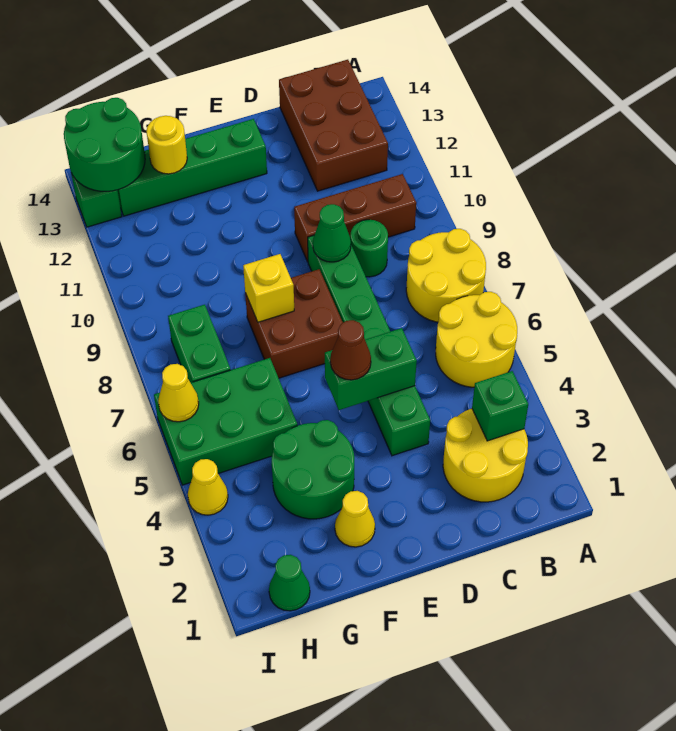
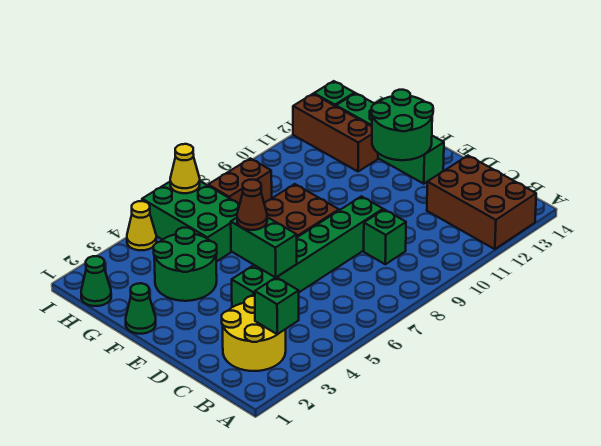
yellow 2x2 round brick [436,292,517,387] -> none
yellow 2x2 round brick [406,229,486,322] -> none
brown 1x3 brick [294,174,416,262] -> brown 1x3 brick moved to [293,94,378,172]
brown 2x3 brick [279,60,388,191] -> brown 2x3 brick turned to [427,156,536,249]
green 1x1 round brick [350,220,388,277] -> green 1x1 brick [364,209,406,264]
green 1x1 cone [313,204,351,262] -> green 1x1 cone moved to [126,283,156,334]
yellow 1x1 cone [335,491,375,547] -> none
yellow 1x1 brick [243,254,294,322] -> none
yellow 1x1 round brick [146,116,187,174] -> none
green 1x2 brick [168,305,230,383] -> brown 1x2 brick [208,158,272,204]
green 2x2 round brick [64,98,145,191] -> green 2x2 round brick moved to [372,90,433,160]

